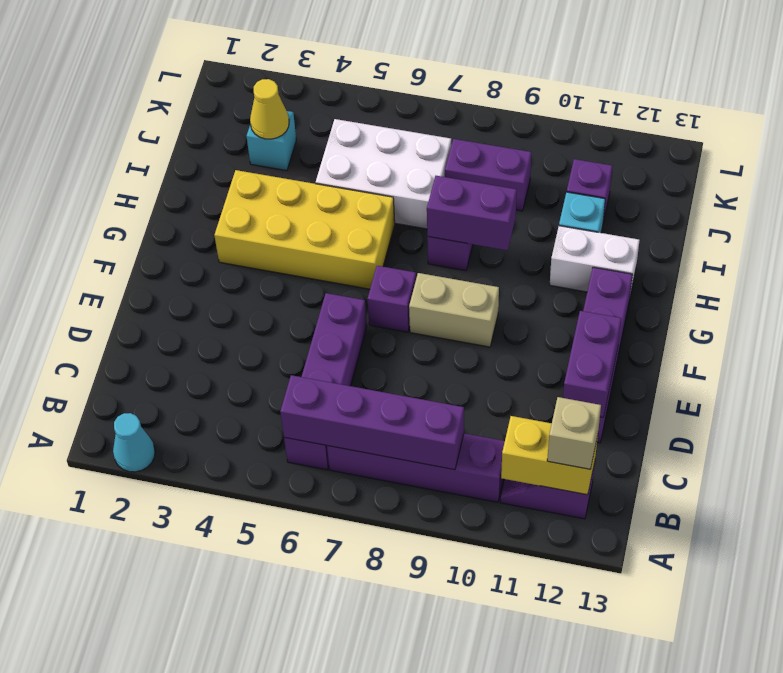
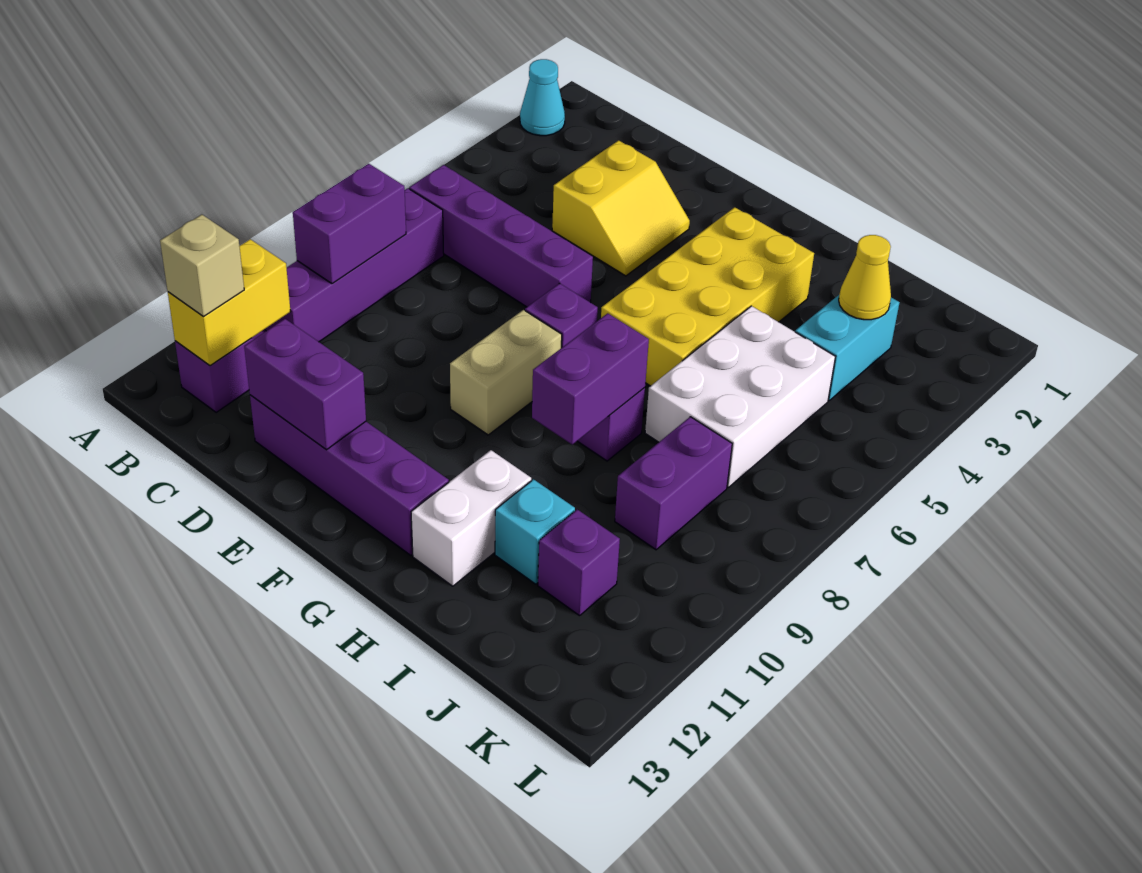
purple 1x4 brick [280,375,464,470] -> purple 1x2 brick [293,164,406,284]
none -> yellow 2x2 slope [552,140,690,276]
cyan 1x1 brick [246,111,296,171] -> cyan 1x2 brick [795,295,900,400]

